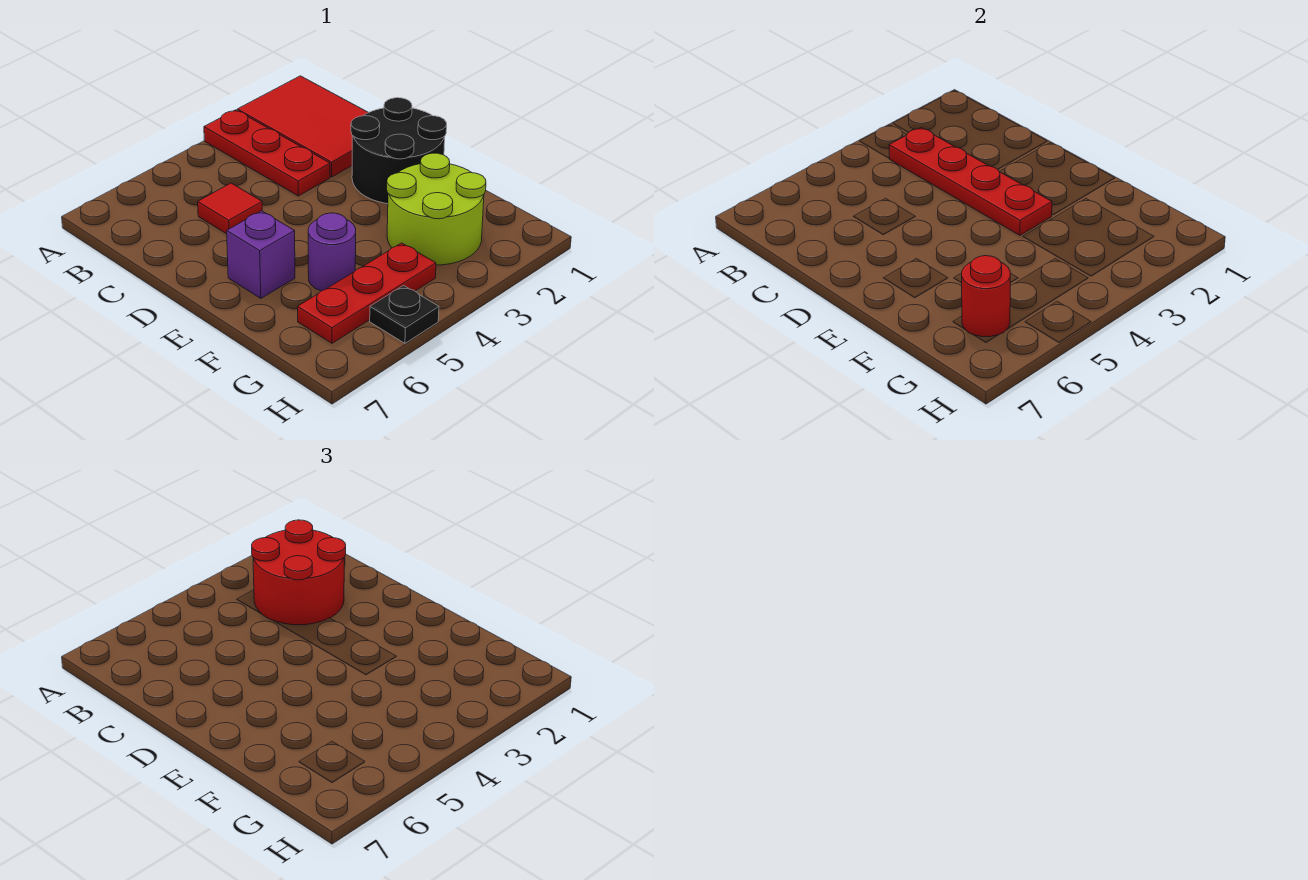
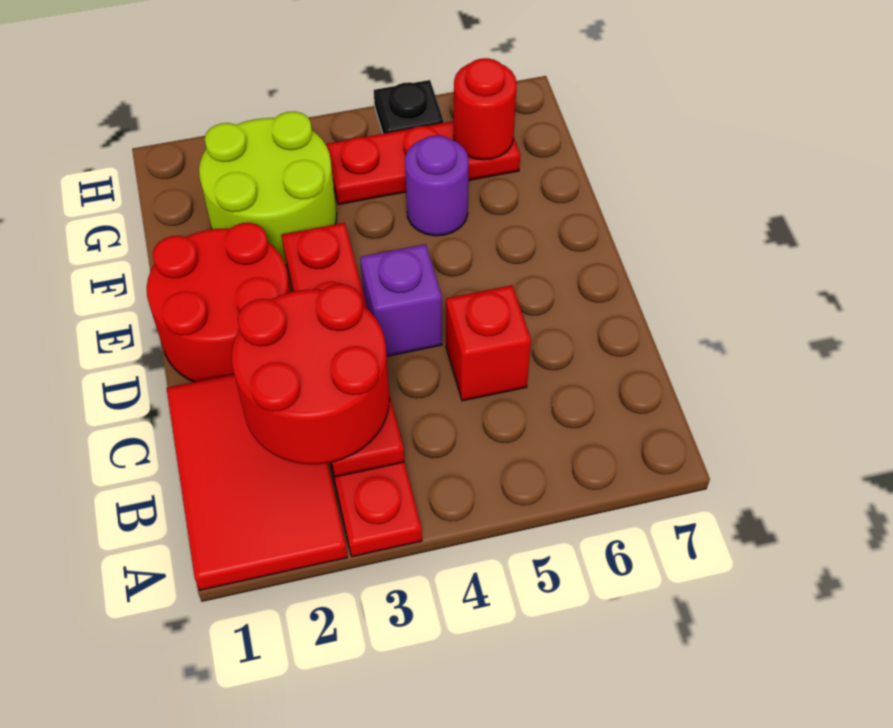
red 1x1 tile [198,183,262,234] -> red 1x1 brick [446,285,531,401]
black 2x2 round brick [351,98,447,204] -> red 2x2 round brick [147,223,290,382]
purple 1x1 brick [227,211,295,298] -> purple 1x1 brick moved to [360,244,442,356]

